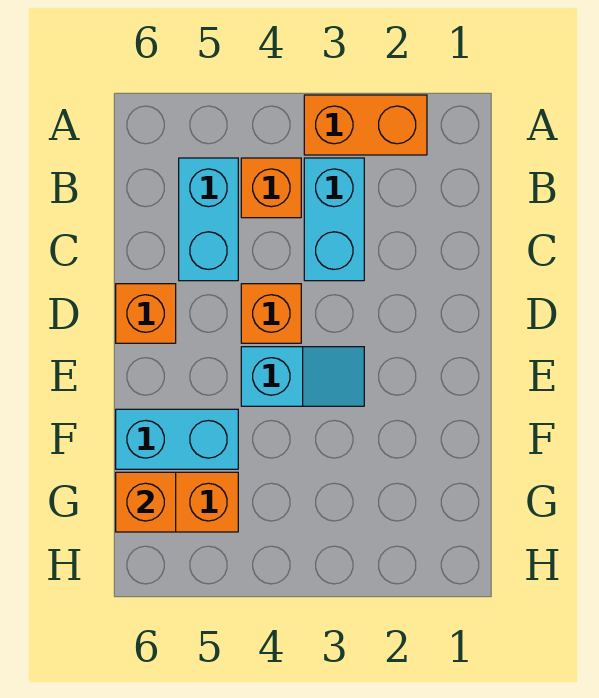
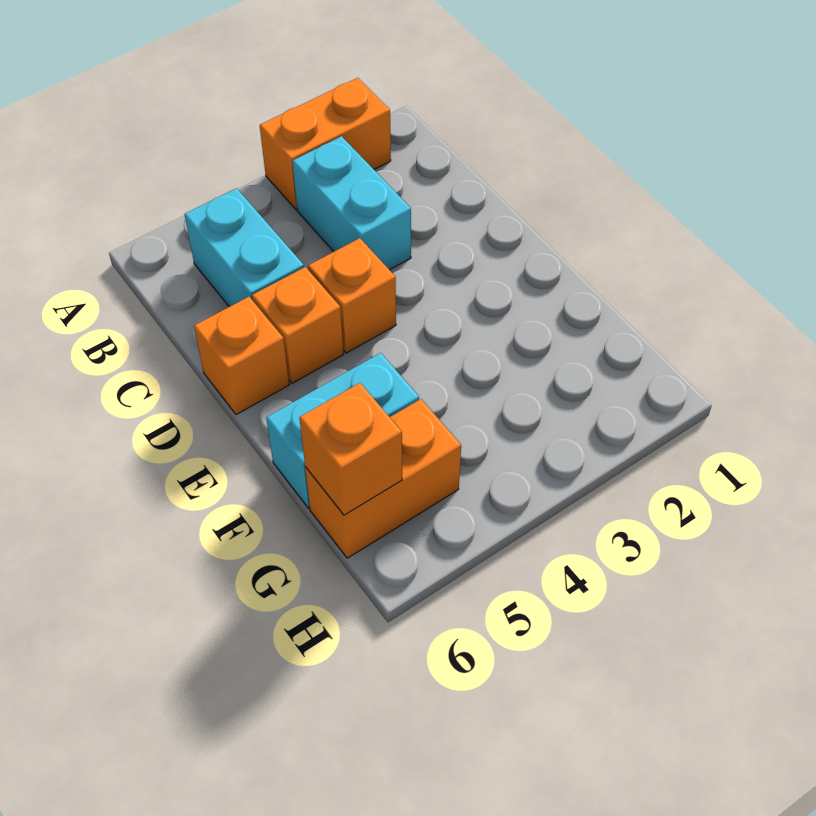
orange 1x1 brick [241,158,301,218] -> orange 1x1 brick moved to [252,267,343,383]
cyan 1x2 slope [241,347,364,406] -> none

